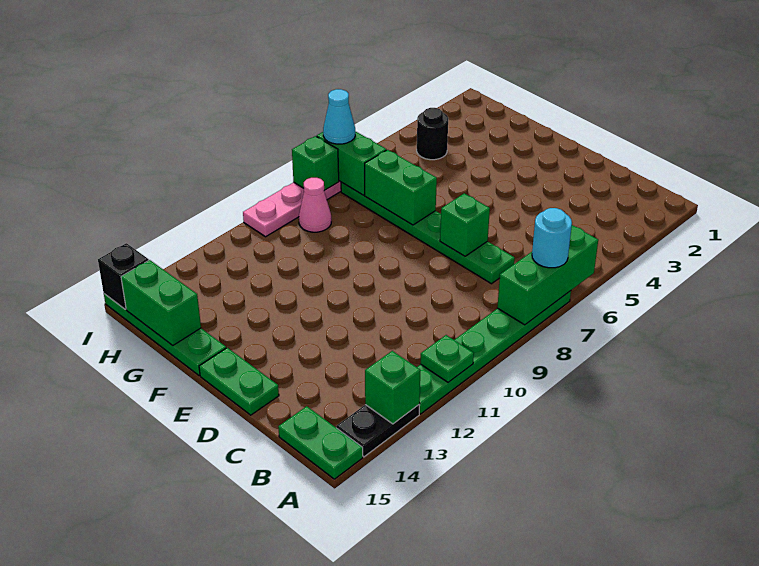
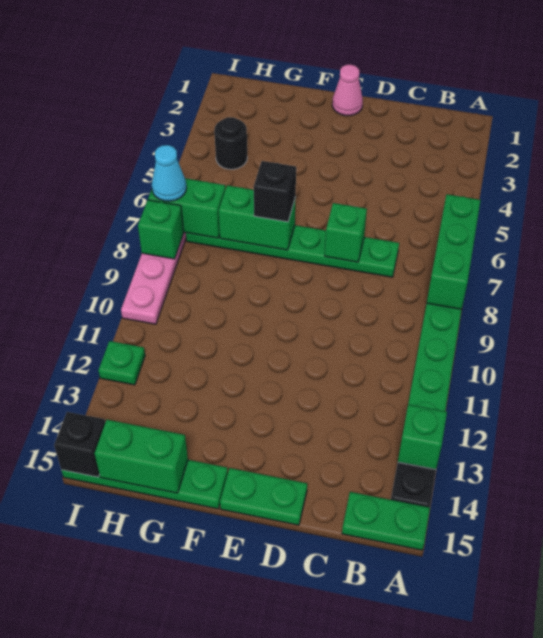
cyan 1x1 round brick [532,208,572,268] -> none
green 1x1 plate [421,335,474,382] -> green 1x1 plate moved to [99,341,145,385]
none -> black 1x1 brick [254,161,296,222]
pink 1x1 cone [299,178,331,232] -> pink 1x1 cone moved to [332,65,363,116]

